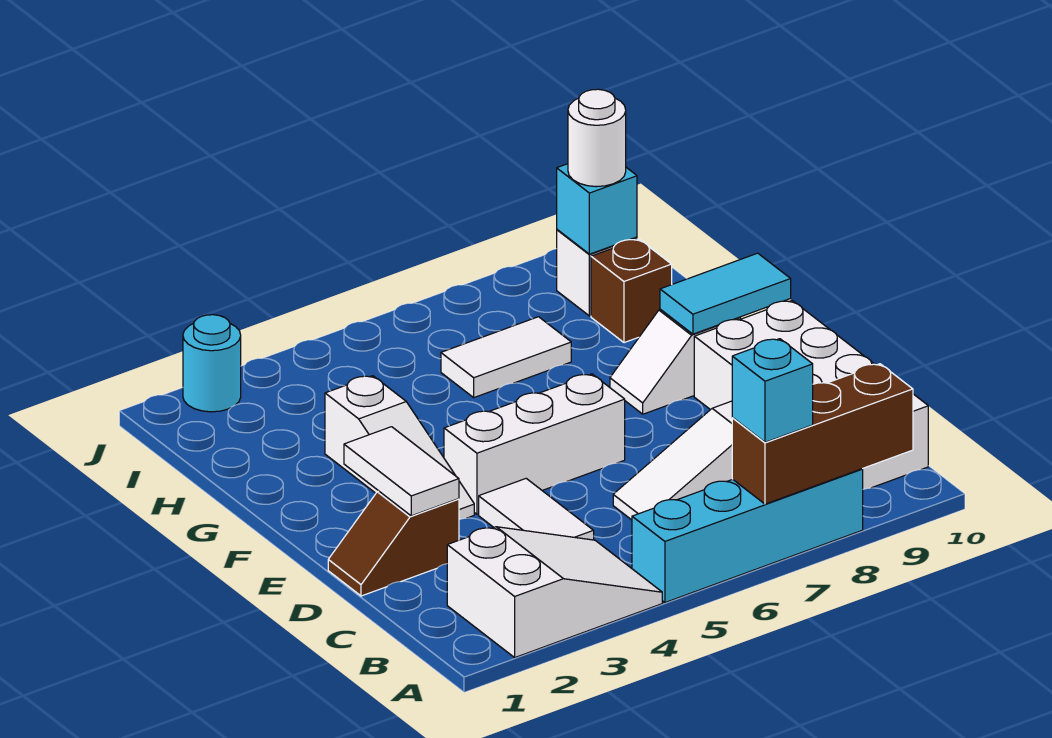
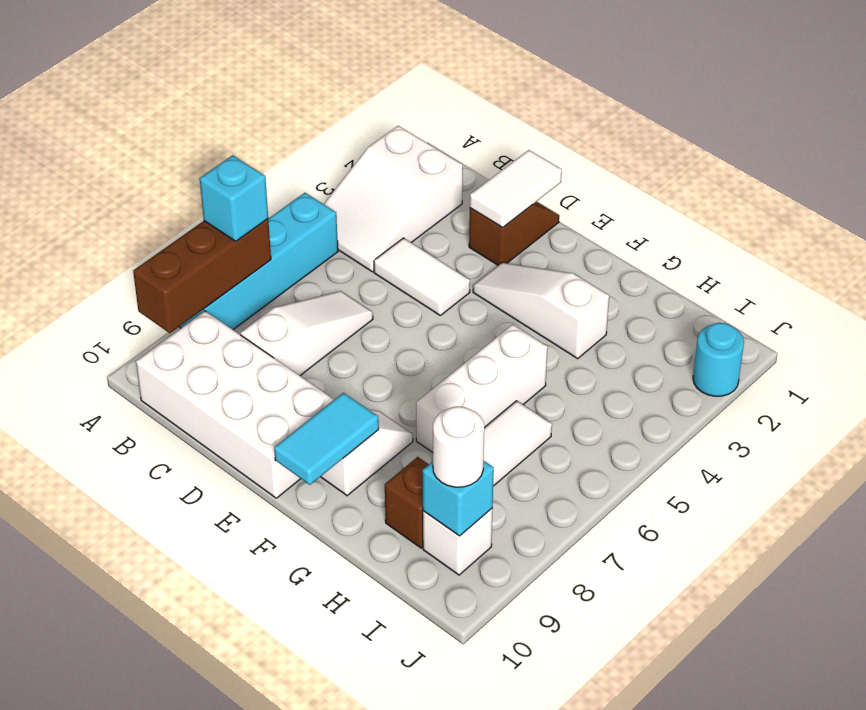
white 1x2 tile [344,427,459,516] -> white 1x2 tile turned to [470,150,562,228]
white 1x3 brick [444,374,625,514] -> white 1x3 brick moved to [416,324,548,452]

